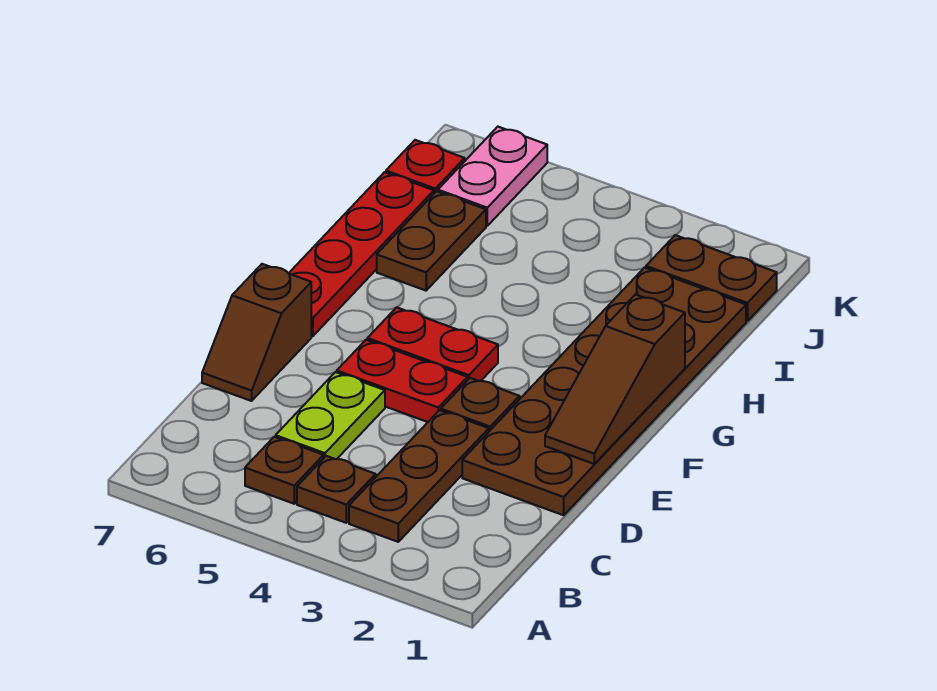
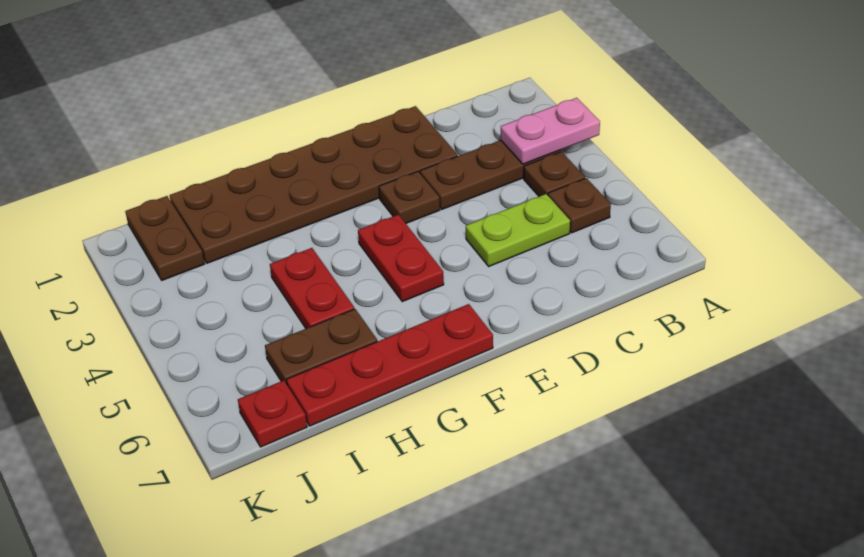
brown 1x2 slope [202,264,311,401] -> none
brown 1x3 slope [545,295,685,464] -> none
red 1x2 plate [337,340,468,422] -> red 1x2 plate moved to [270,248,354,328]
pink 1x2 plate [438,127,547,226] -> pink 1x2 plate moved to [501,98,600,164]

